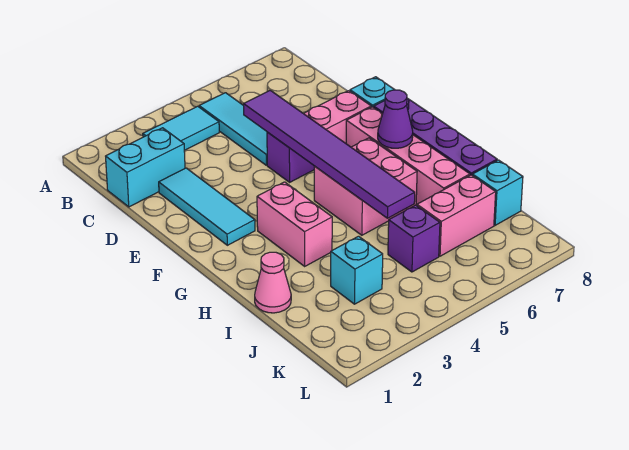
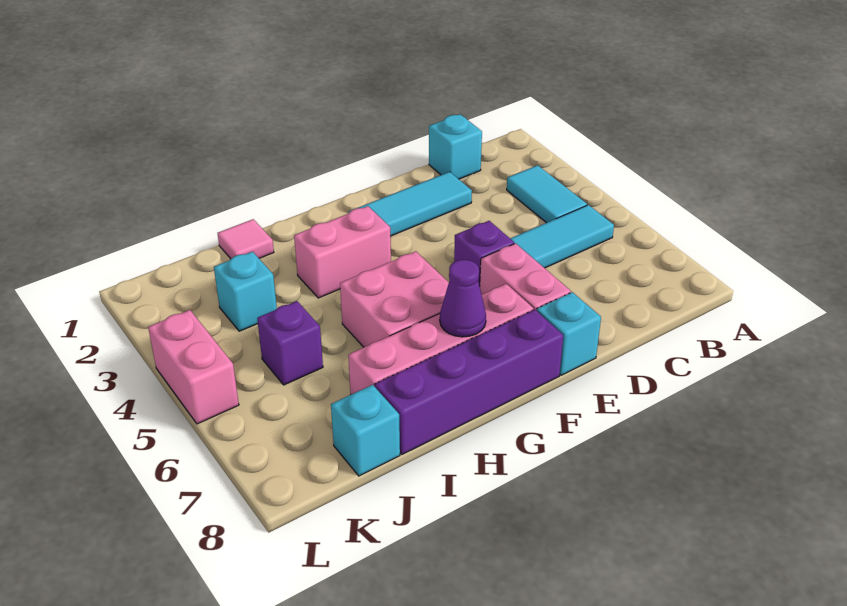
cyan 1x2 brick [106,128,185,207] -> cyan 1x1 brick [429,114,482,179]
purple 1x6 tile [244,90,415,218] -> none
pink 1x1 cone [255,252,291,313] -> pink 1x1 tile [218,219,274,259]
pink 1x2 brick [417,175,496,256] -> pink 1x2 brick moved to [148,310,239,424]

